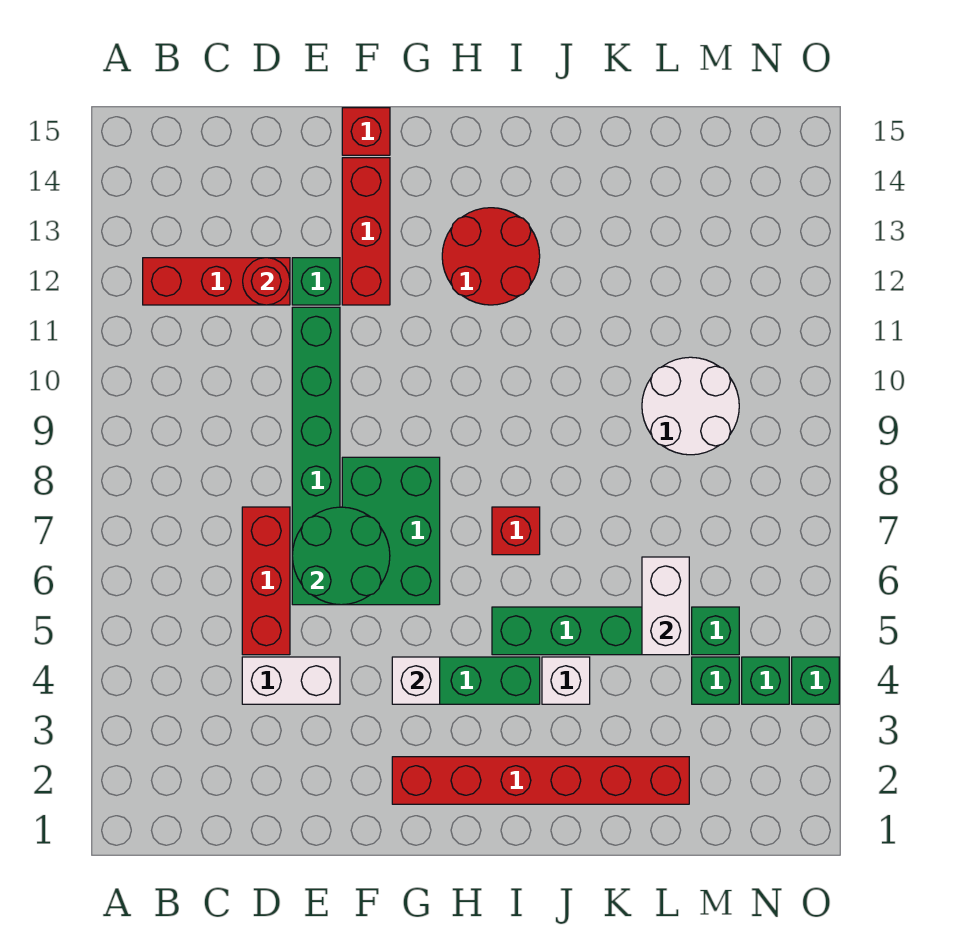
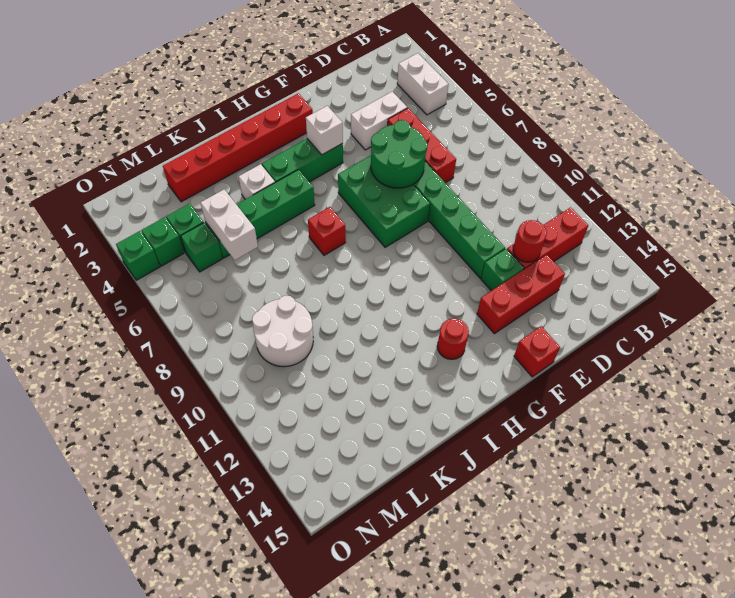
none -> white 1x2 brick [397,53,448,115]
red 1x3 brick [342,158,390,305] -> red 1x3 brick turned to [477,255,565,334]
red 2x2 round brick [442,208,540,305] -> red 1x1 round brick [437,319,469,359]

